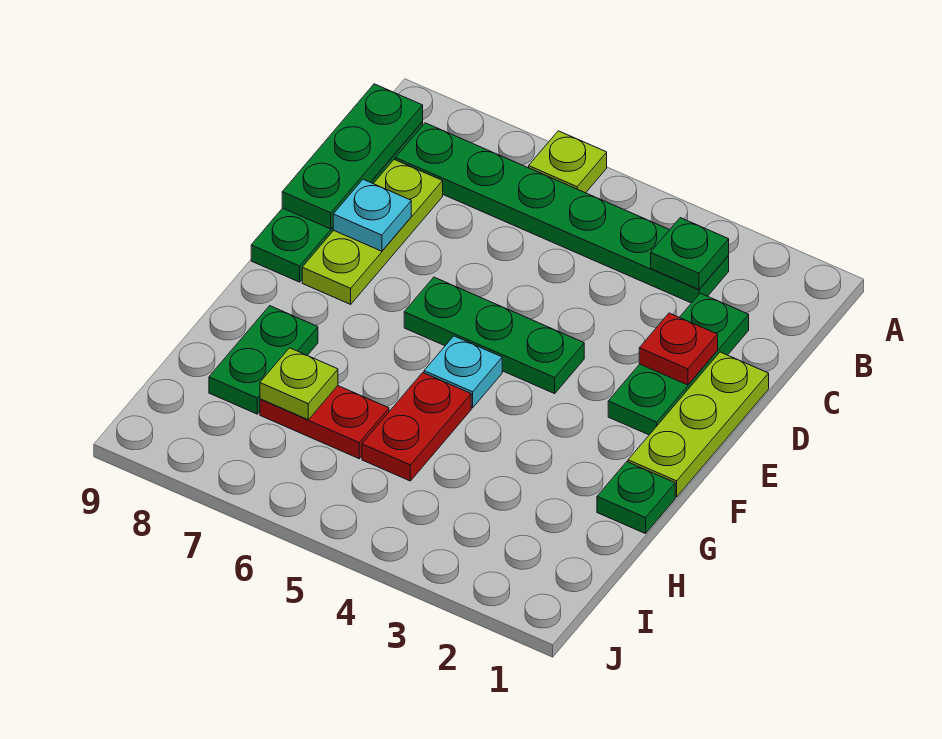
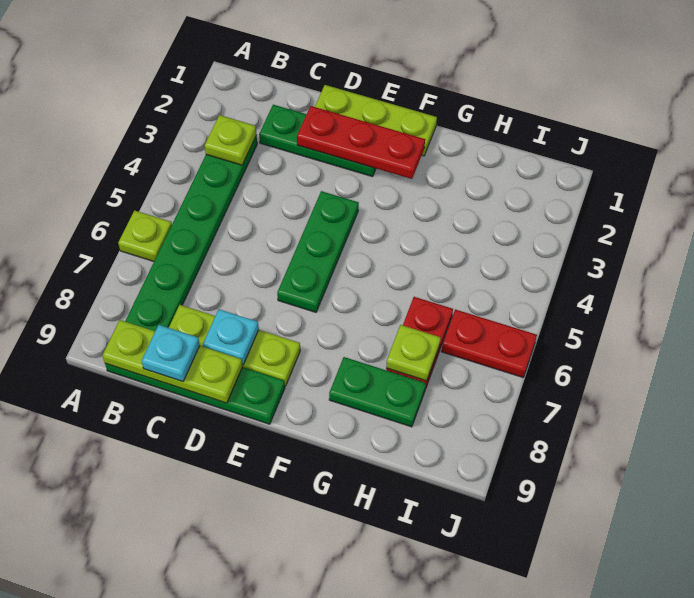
green 1x1 plate [651,218,729,289] -> lime 1x1 plate [205,115,257,165]
green 1x3 plate [282,84,423,229] -> lime 1x3 plate [102,320,243,403]
red 1x1 plate [639,313,718,385] -> red 1x3 plate [297,106,425,179]
cyan 1x1 plate [424,336,502,408] -> cyan 1x1 plate moved to [142,325,200,382]
green 1x1 plate [597,462,675,534] -> none
red 1x2 plate [362,373,471,481] -> red 1x2 plate moved to [442,309,537,377]

